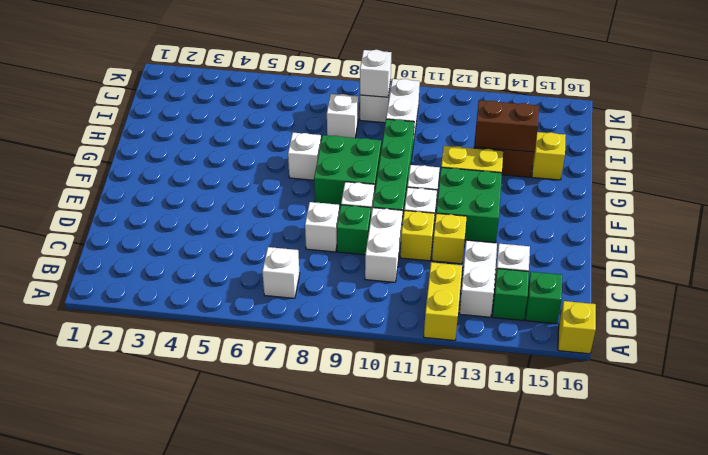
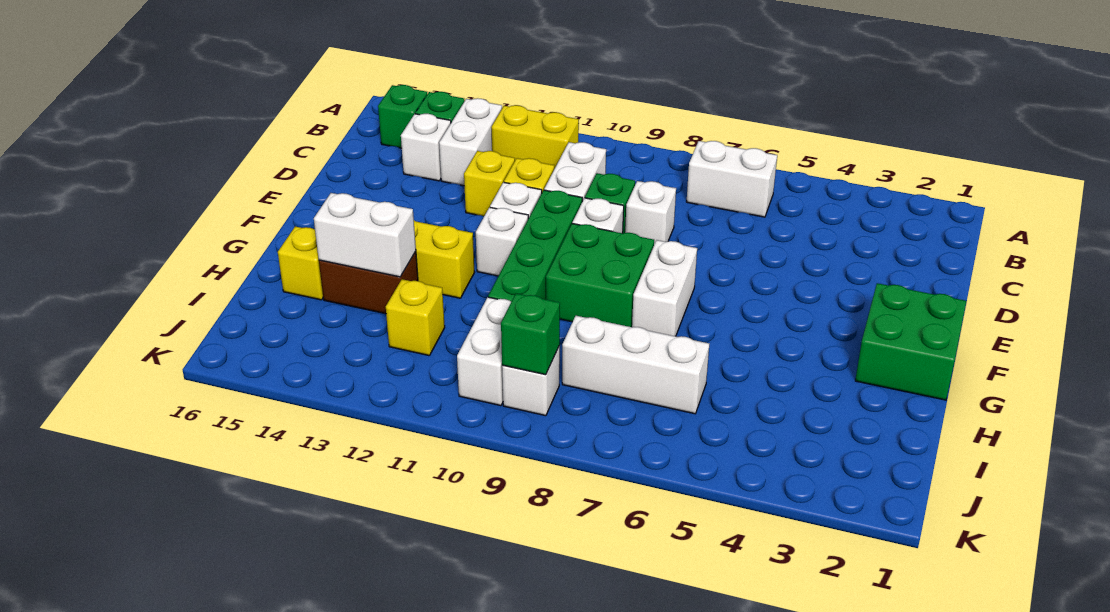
yellow 1x2 brick [424,262,462,341] -> yellow 1x2 brick turned to [491,105,579,169]
yellow 1x1 brick [558,301,596,354] -> yellow 1x1 brick moved to [386,279,445,356]
white 1x1 brick [262,247,300,298] -> white 1x2 brick [687,141,777,217]
green 2x2 brick [436,167,502,243] -> green 2x2 brick moved to [855,283,966,400]
white 1x1 brick [288,133,321,180] -> white 1x2 brick [632,240,697,336]
brown 1x2 brick [474,100,539,152] -> white 1x2 brick [314,193,416,277]
white 1x1 brick [327,94,358,138] -> white 1x3 brick [562,316,709,414]
white 1x1 brick [360,50,391,97] -> green 1x1 brick [501,294,560,375]

